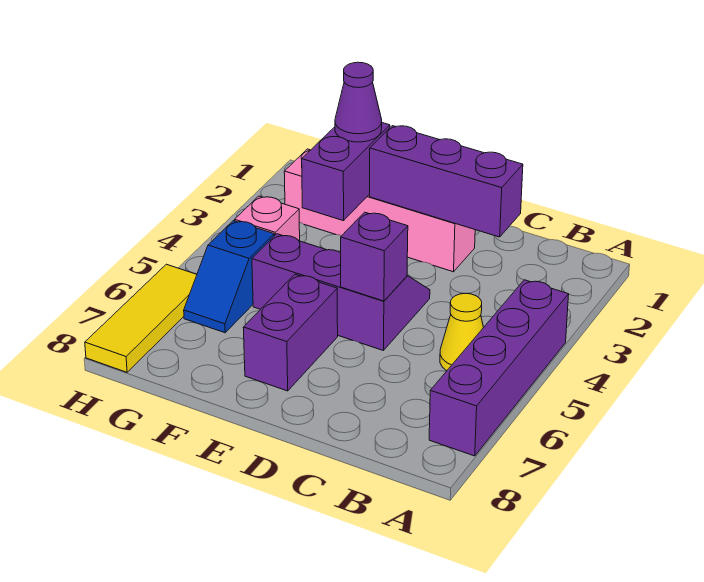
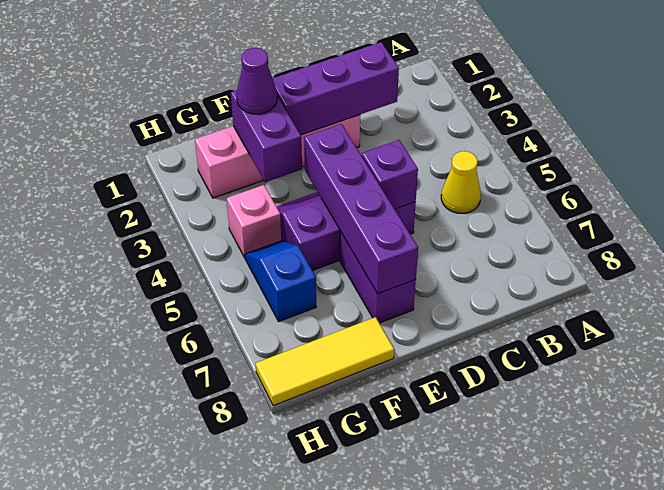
purple 1x4 brick [429,280,569,456] -> purple 1x4 brick moved to [304,124,418,294]
blue 1x2 slope [184,221,274,333] -> blue 1x2 slope turned to [245,241,316,321]
yellow 1x3 tile [85,264,197,372] -> yellow 1x3 tile turned to [256,317,394,406]

